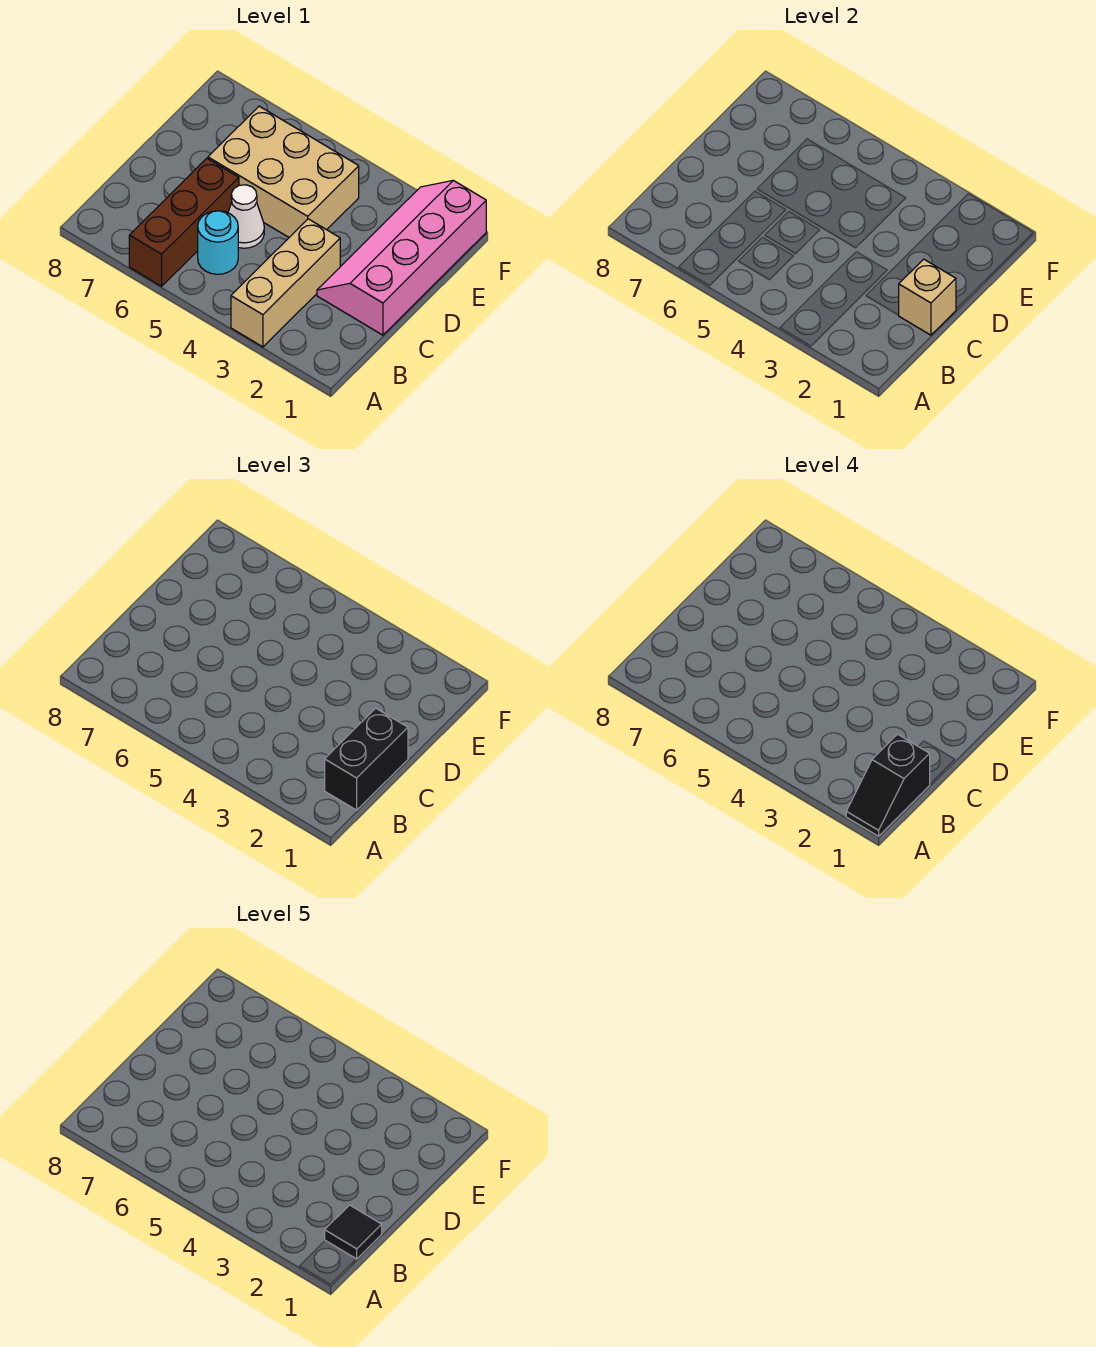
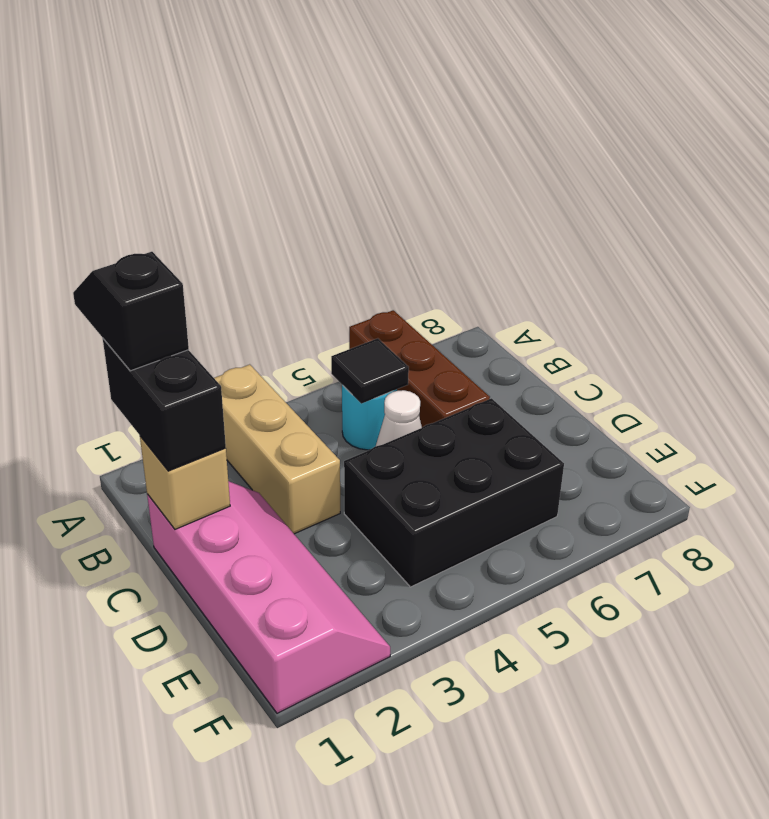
black 1x1 tile [325,1205,382,1259] -> black 1x1 tile moved to [331,338,409,404]
tan 2x3 brick [208,106,359,237] -> black 2x3 brick [344,398,564,587]

